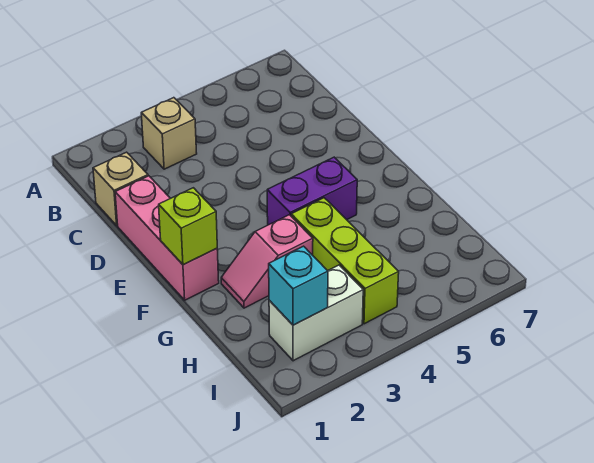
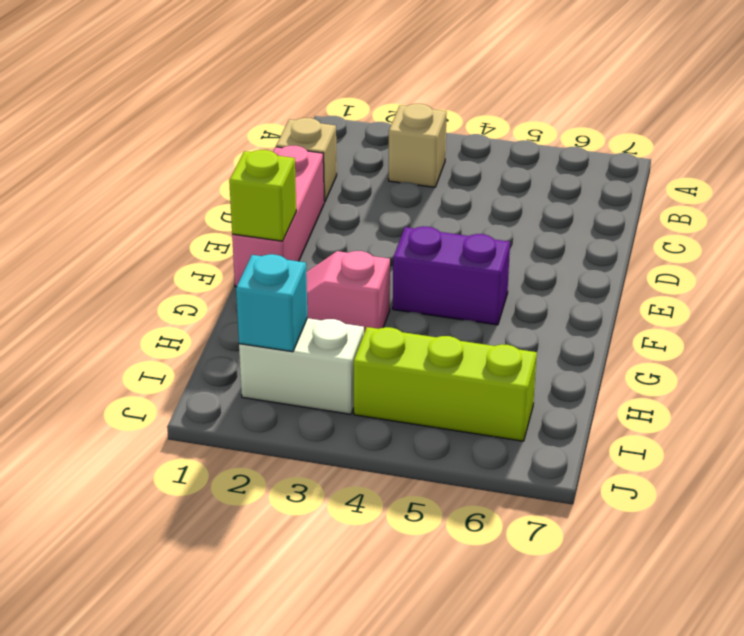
lime 1x3 brick [291,198,399,324] -> lime 1x3 brick turned to [353,327,537,441]

